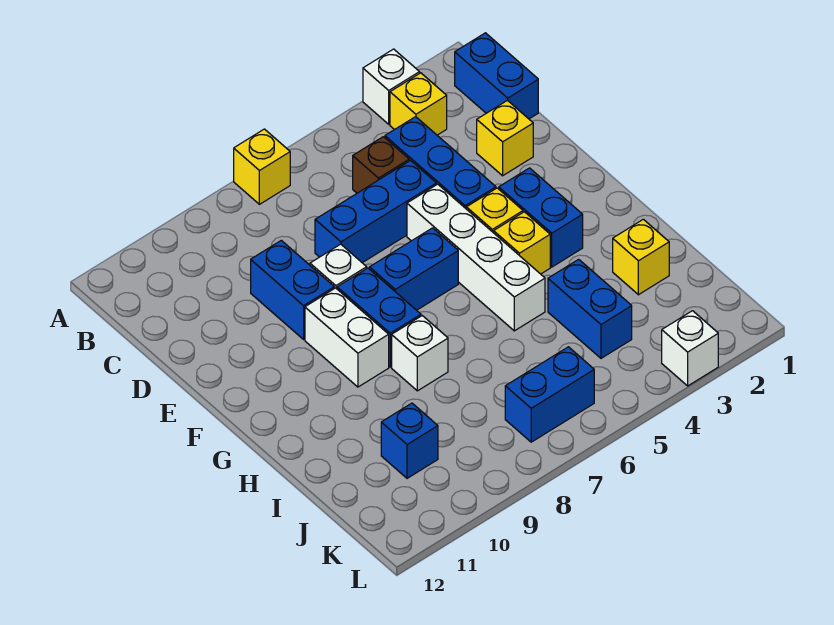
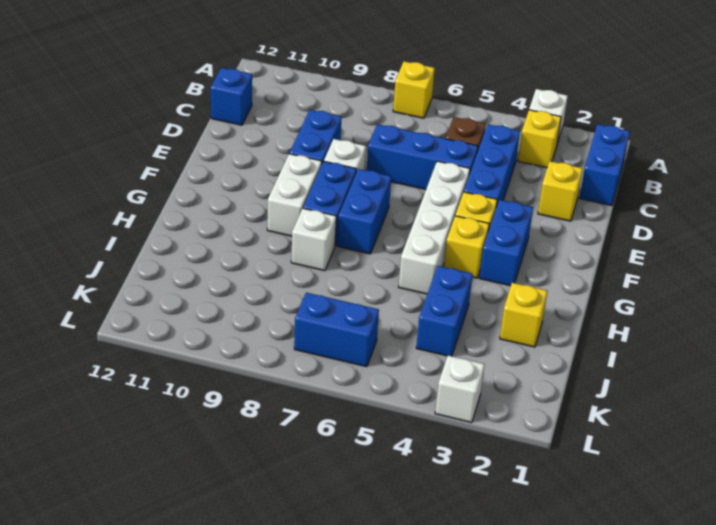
blue 1x2 brick [369,228,458,310] -> blue 1x2 brick turned to [337,169,391,254]
blue 1x1 brick [381,403,438,478] -> blue 1x1 brick moved to [211,68,252,125]

